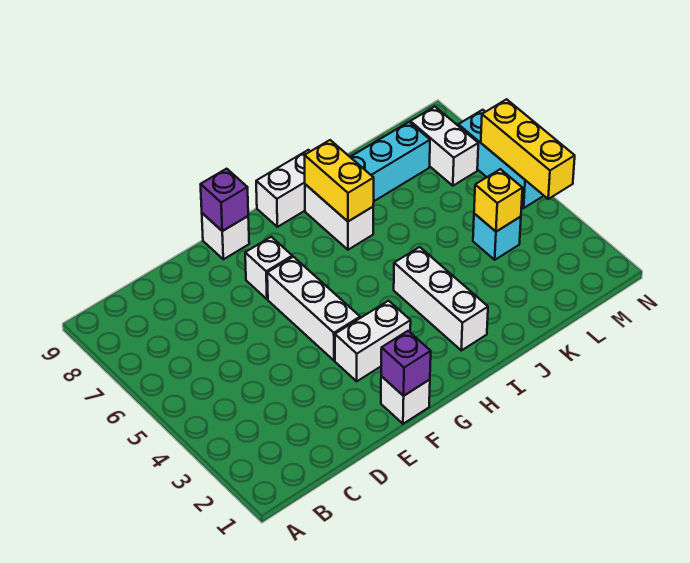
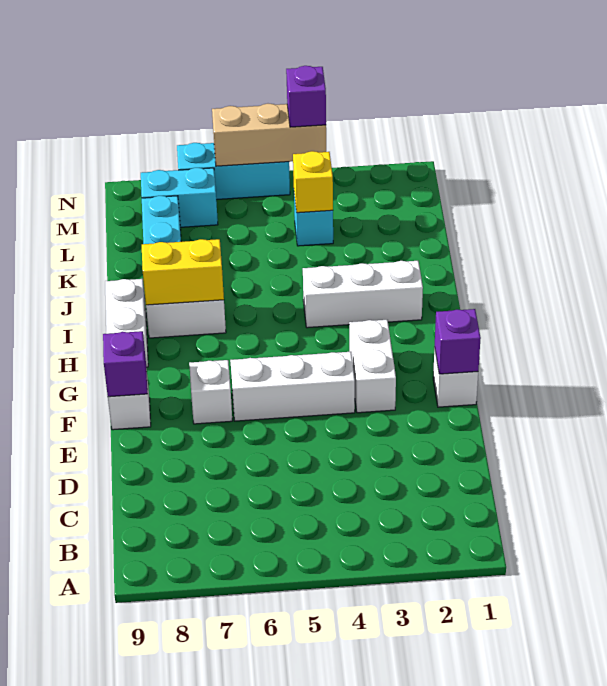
white 1x2 brick [410,107,478,186] -> cyan 1x2 brick [141,168,218,227]
yellow 1x3 brick [481,99,575,199] -> tan 1x3 brick [212,104,326,166]
none -> purple 1x1 brick [286,66,326,127]

